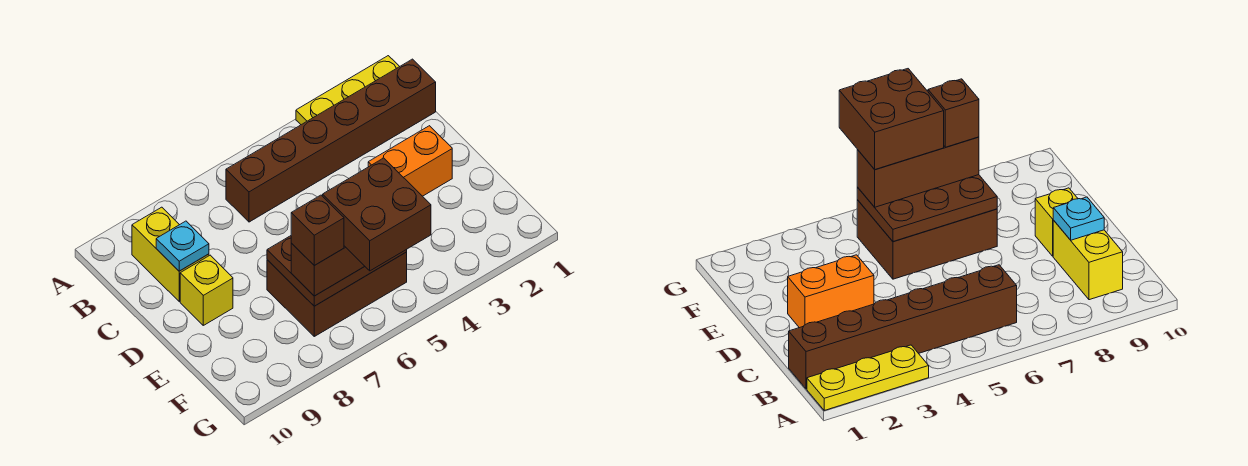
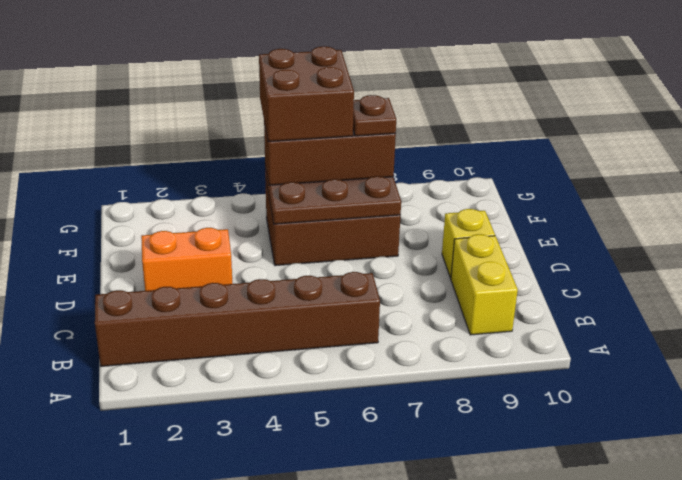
yellow 1x3 plate [296,56,400,125] -> none
cyan 1x1 plate [156,221,209,271] -> none
brown 1x1 brick [291,195,344,265] -> brown 1x1 plate [353,95,396,136]

